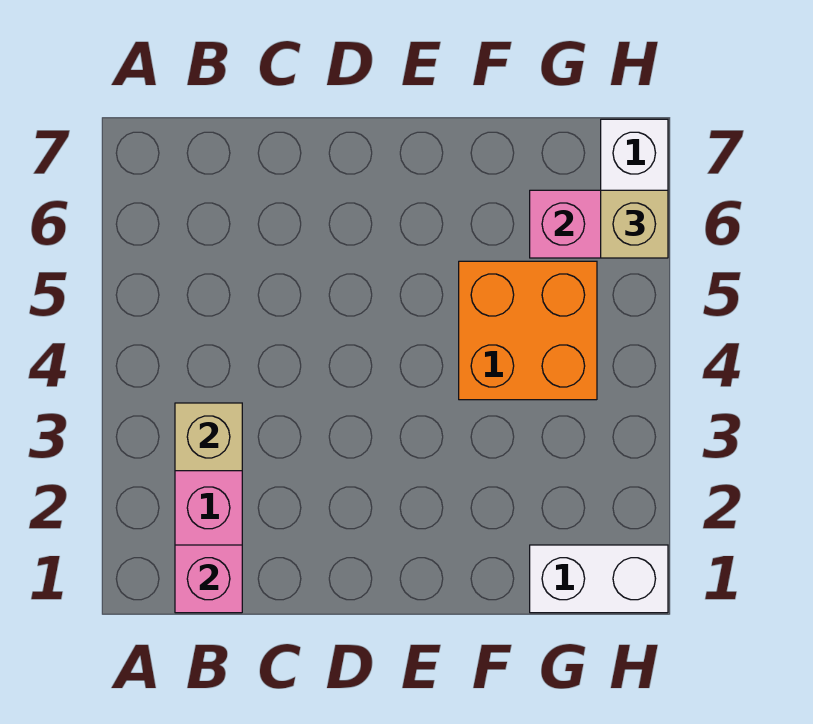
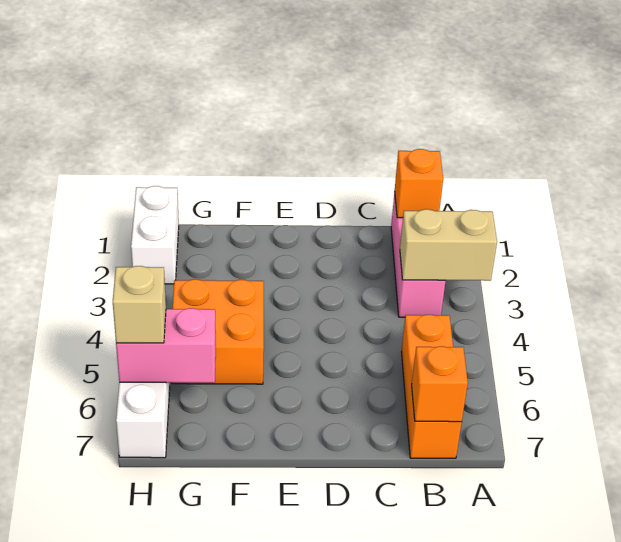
pink 1x1 brick [175,545,242,613] -> orange 1x1 brick [395,149,443,218]
tan 1x1 brick [175,403,242,471] -> tan 1x2 brick [400,209,497,281]
none -> orange 1x3 brick [402,315,462,458]
none -> orange 1x1 brick [412,346,468,422]
white 1x2 brick [530,545,668,613] -> white 1x2 brick turned to [131,186,179,284]

